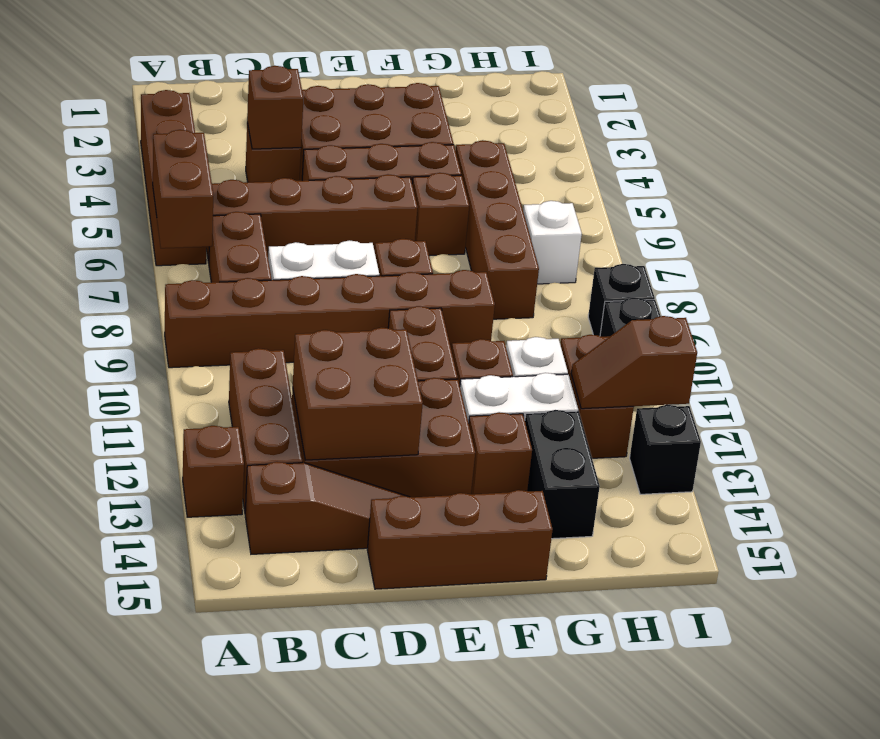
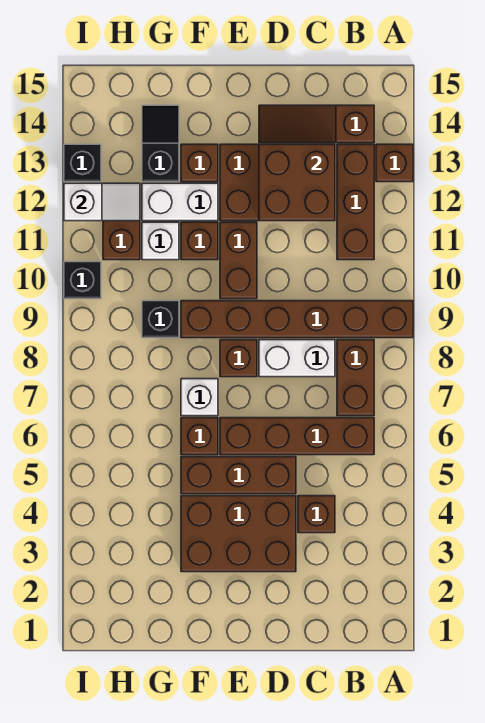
brown 1x4 brick [141,90,206,266] -> none
brown 1x2 brick [153,130,213,248] -> none
brown 1x1 brick [247,66,304,149] -> none
brown 1x3 brick [367,490,553,589] -> none
brown 1x4 brick [456,140,539,319] -> none
black 1x2 brick [525,410,600,539] -> black 1x2 slope [142,105,179,182]
white 1x1 brick [523,201,582,284] -> white 1x1 brick moved to [181,379,218,416]
brown 1x2 slope [571,316,697,409] -> white 1x2 slope [64,183,140,221]
black 1x1 brick [588,264,655,336] -> black 1x1 brick moved to [142,301,179,338]

